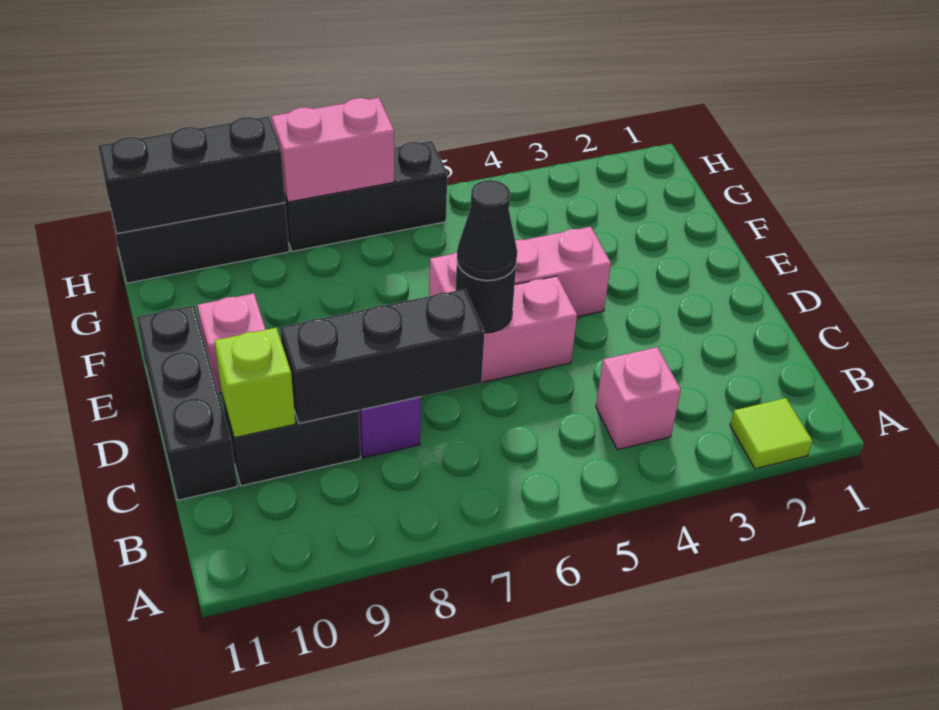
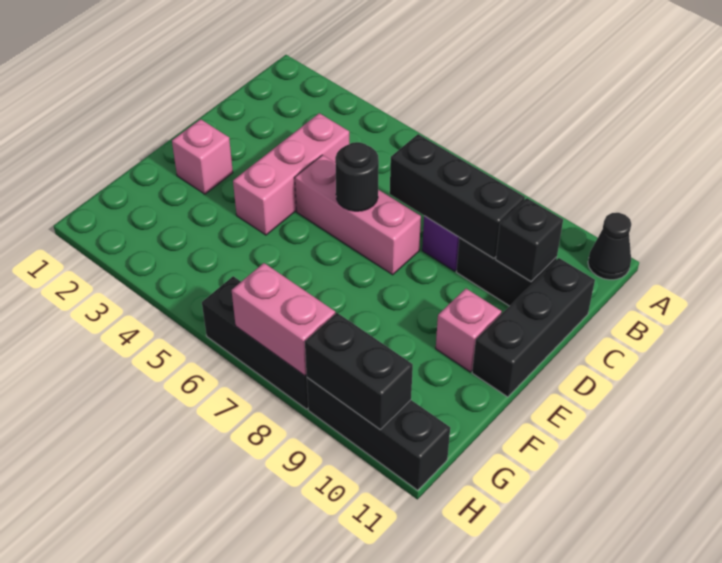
lime 1x1 tile [730,398,812,469] -> none
pink 1x1 brick [596,347,681,450] -> pink 1x1 brick moved to [172,119,233,194]
lime 1x1 brick [215,328,296,438] -> black 1x1 brick [496,198,563,281]
black 1x1 cone [457,180,517,281] -> black 1x1 cone moved to [588,213,631,280]
pink 1x3 brick [429,227,611,317] -> pink 1x3 brick turned to [233,113,349,235]
black 1x3 brick [98,117,285,234] -> black 1x2 brick [305,313,413,429]

